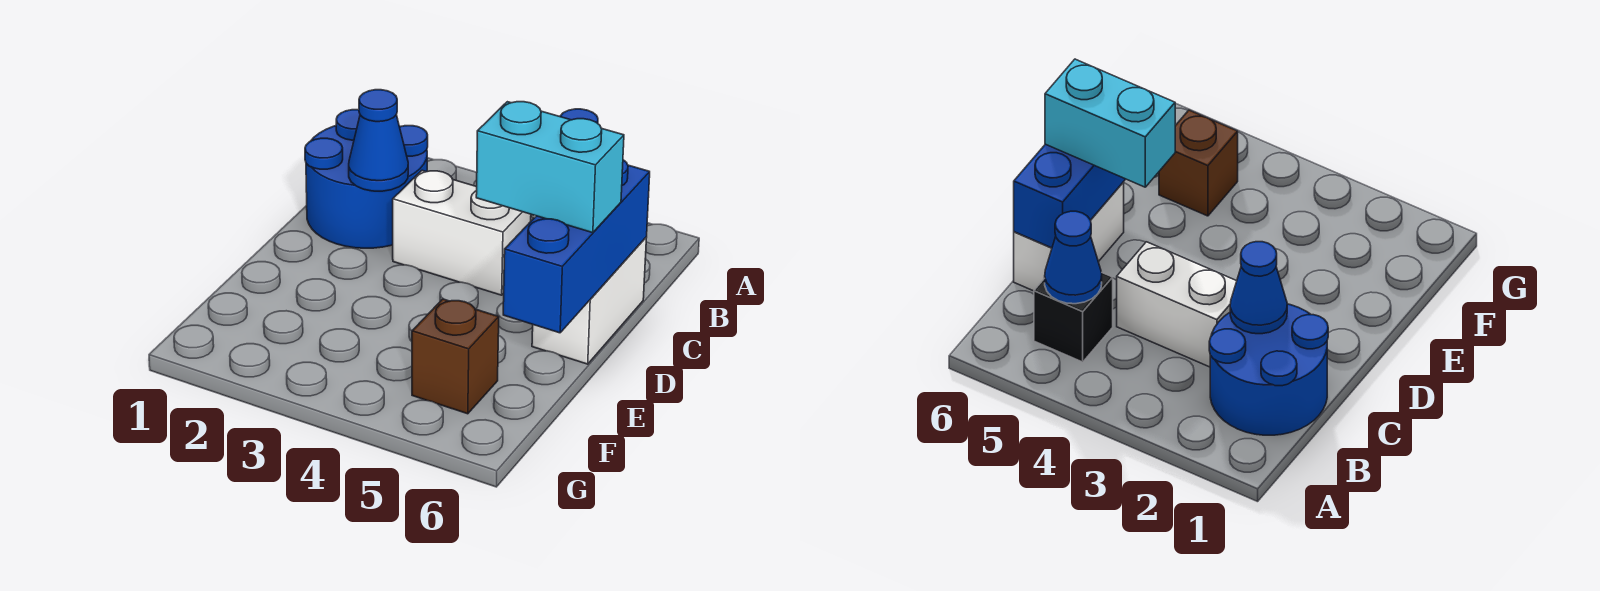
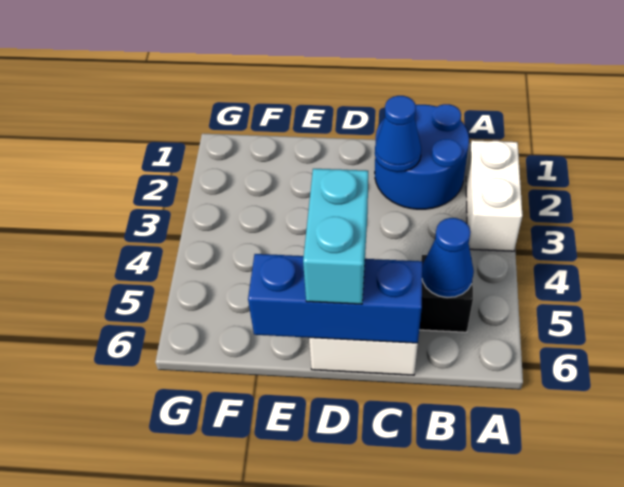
white 1x2 brick [393,170,531,295] -> white 1x2 brick moved to [466,140,523,251]
brown 1x1 brick [412,299,499,414] -> none

